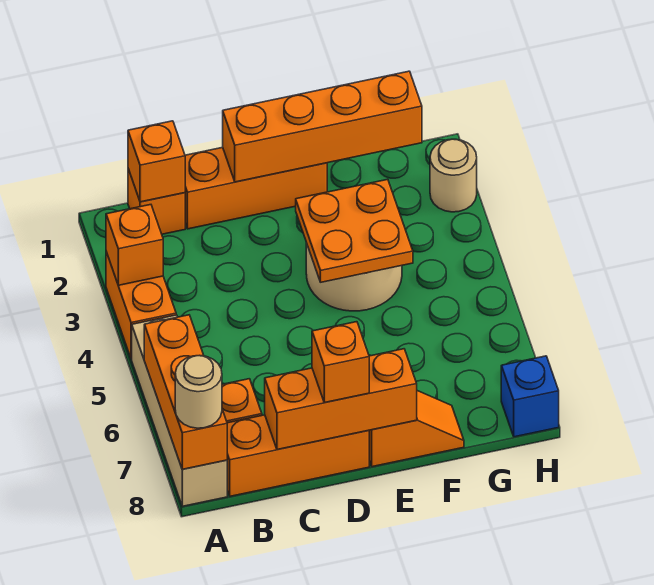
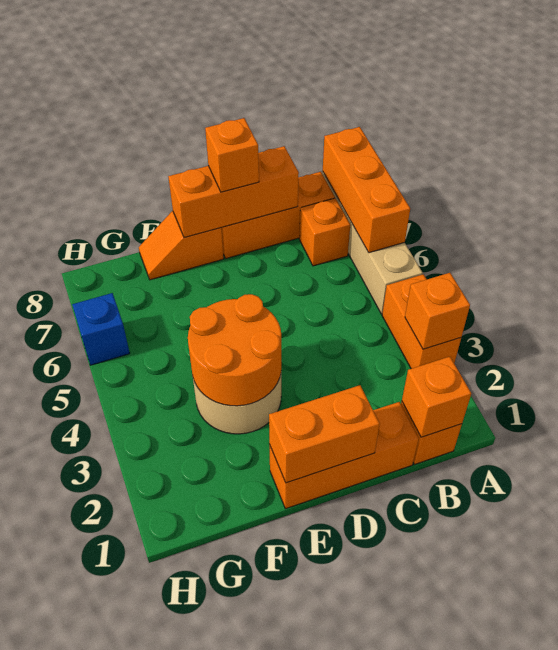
tan 1x1 round brick [175,356,222,428] -> none
orange 1x4 brick [223,71,422,182] -> orange 1x2 brick [269,385,380,483]
orange 2x2 plate [296,179,413,282] -> orange 2x2 round brick [188,294,281,406]
tan 1x1 round brick [430,139,477,212] -> none
blue 1x1 brick [501,356,559,437] -> blue 1x1 brick moved to [72,293,130,365]

